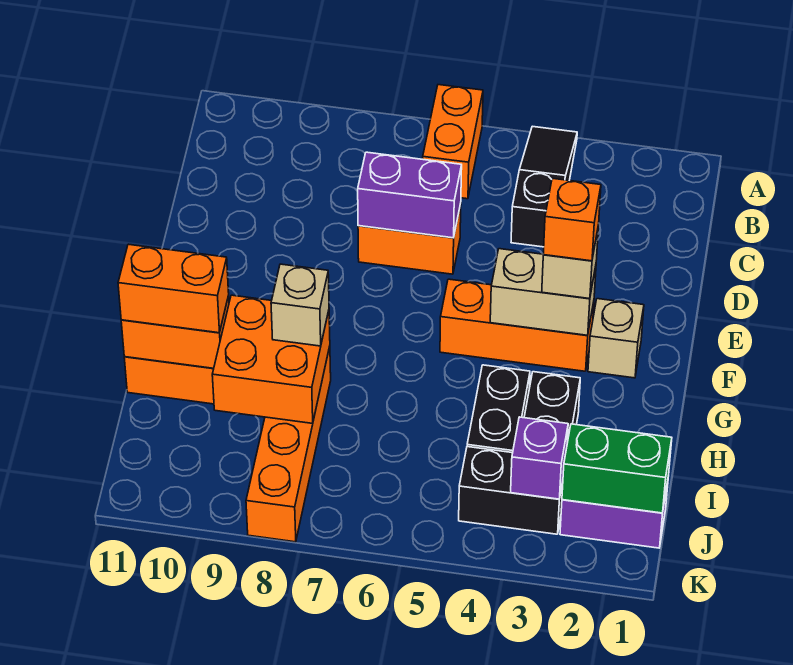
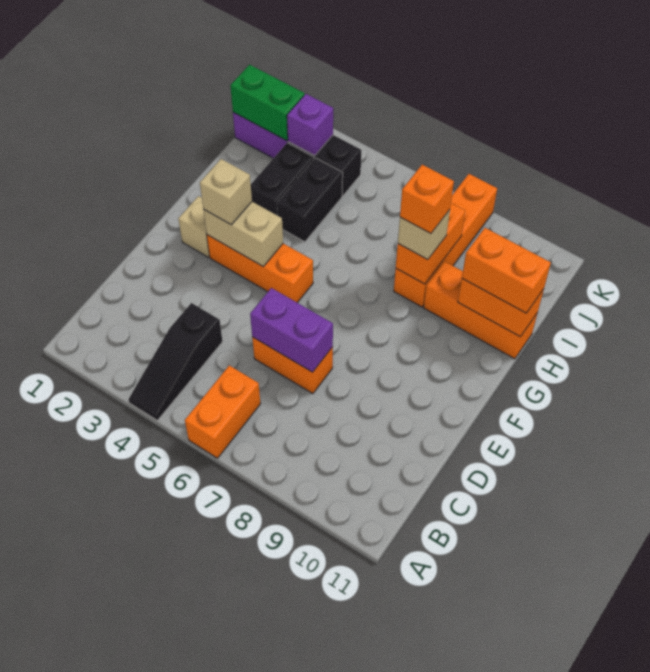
orange 1x1 brick [543,178,601,261] -> orange 1x1 brick moved to [400,165,454,234]
orange 2x2 brick [212,295,330,423] -> orange 1x2 brick [396,203,465,284]

